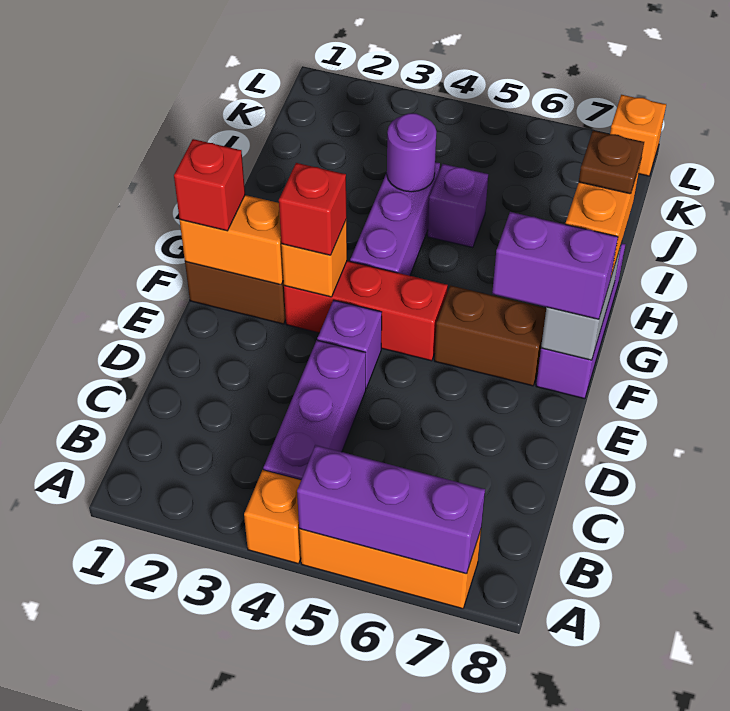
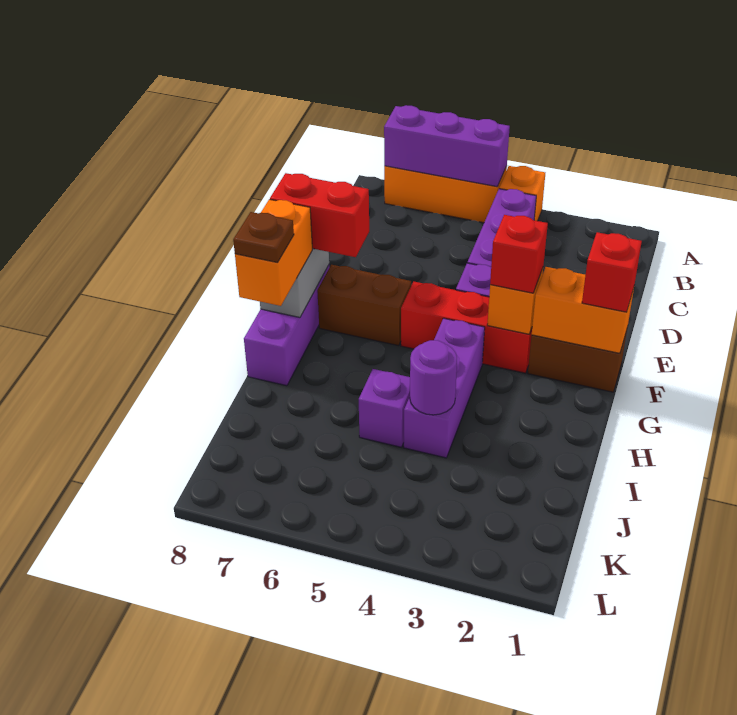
purple 1x2 brick [492,212,618,320] -> red 1x2 brick [270,173,369,257]
orange 1x1 brick [610,95,666,176] -> none

